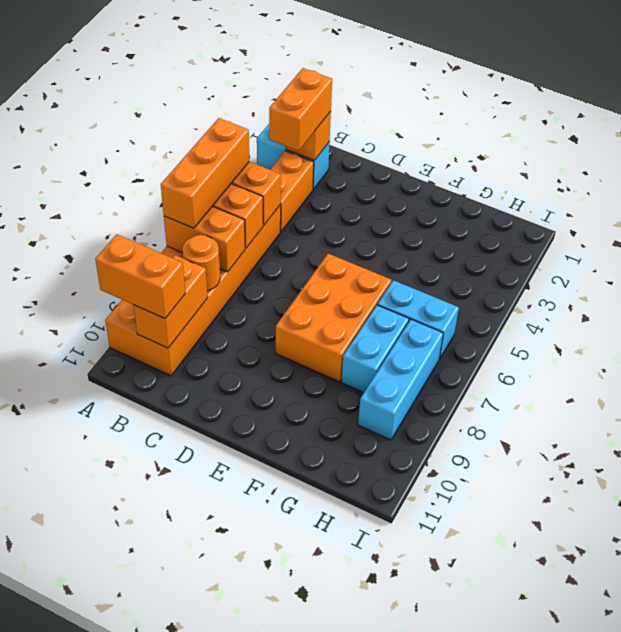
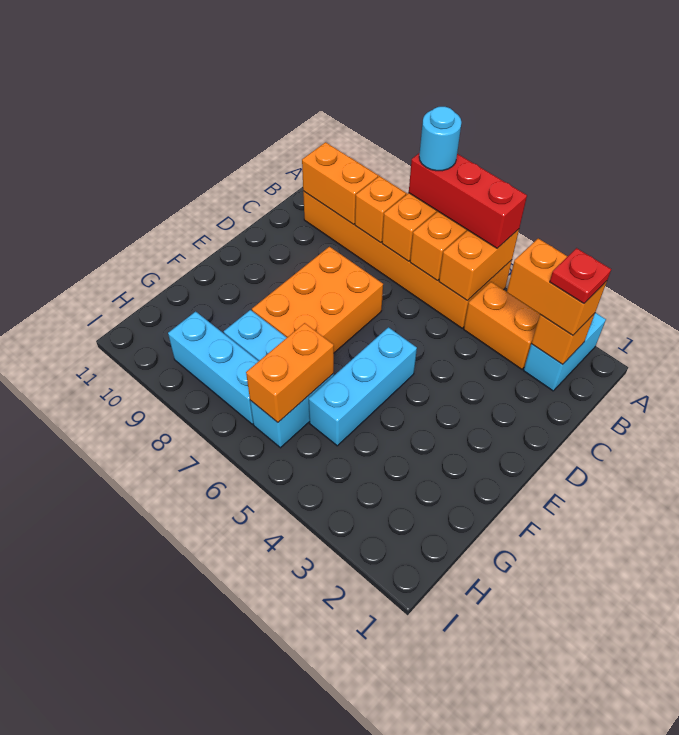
orange 1x3 brick [161,118,249,228] -> red 1x3 brick [409,153,527,248]
none -> cyan 1x1 round brick [419,107,461,171]
orange 1x2 brick [95,234,185,319] -> orange 1x2 brick moved to [246,323,334,422]
none -> red 1x1 plate [550,248,611,303]
orange 1x1 round brick [182,235,220,291] -> orange 1x1 brick [355,176,406,243]
none -> cyan 1x3 brick [309,327,417,446]
orange 2x3 brick [276,254,391,382] -> orange 2x3 brick turned to [252,247,383,353]

